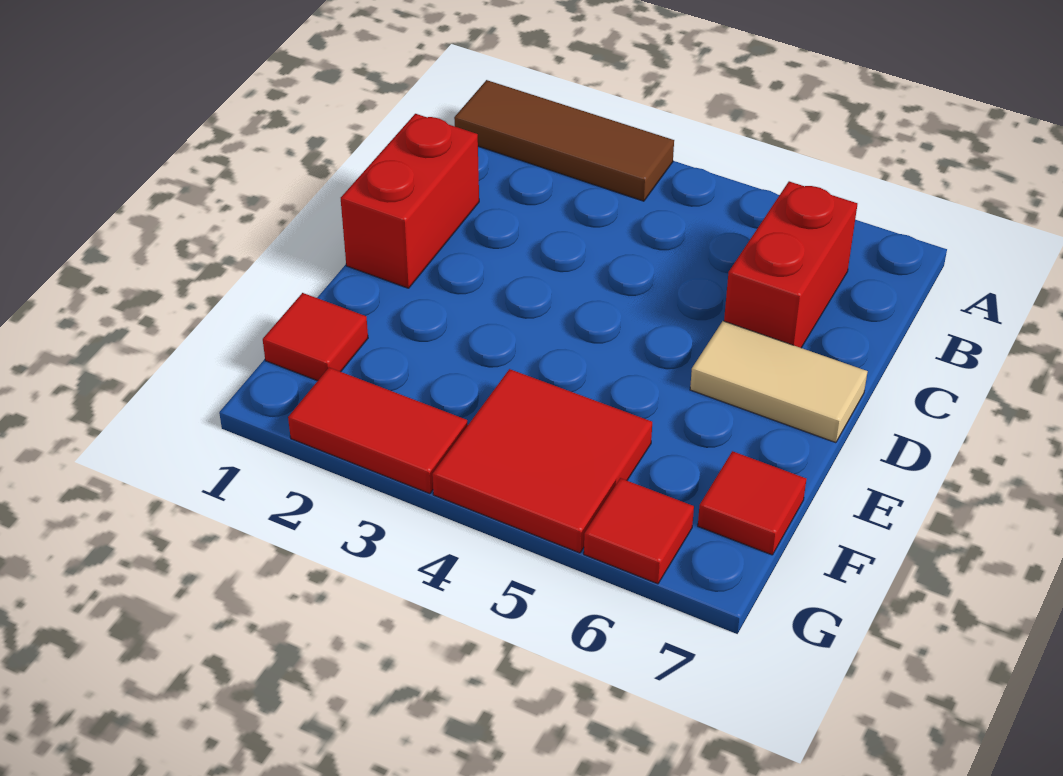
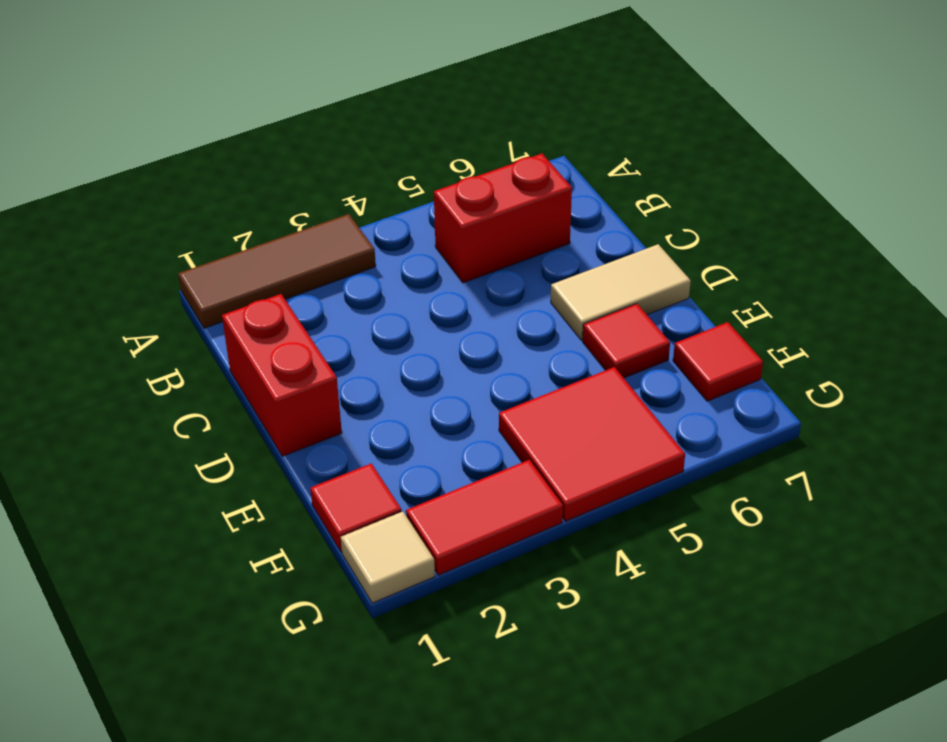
red 1x2 brick [724,181,857,348] -> red 1x2 brick turned to [434,154,572,283]
none -> tan 1x1 tile [341,511,435,603]
red 1x1 tile [584,478,694,584] -> red 1x1 tile moved to [583,304,670,378]

